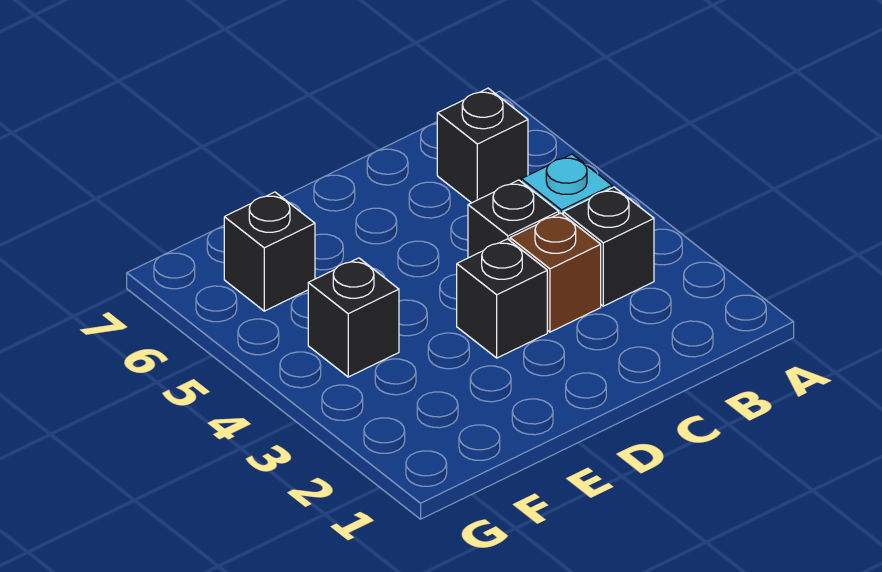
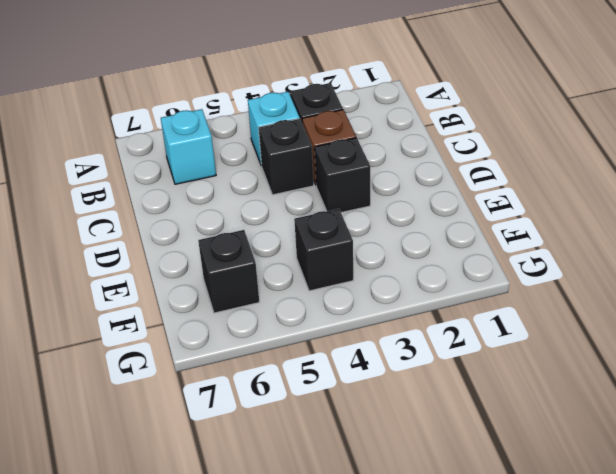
black 1x1 brick [437,88,528,203] -> cyan 1x1 brick [161,109,216,184]

